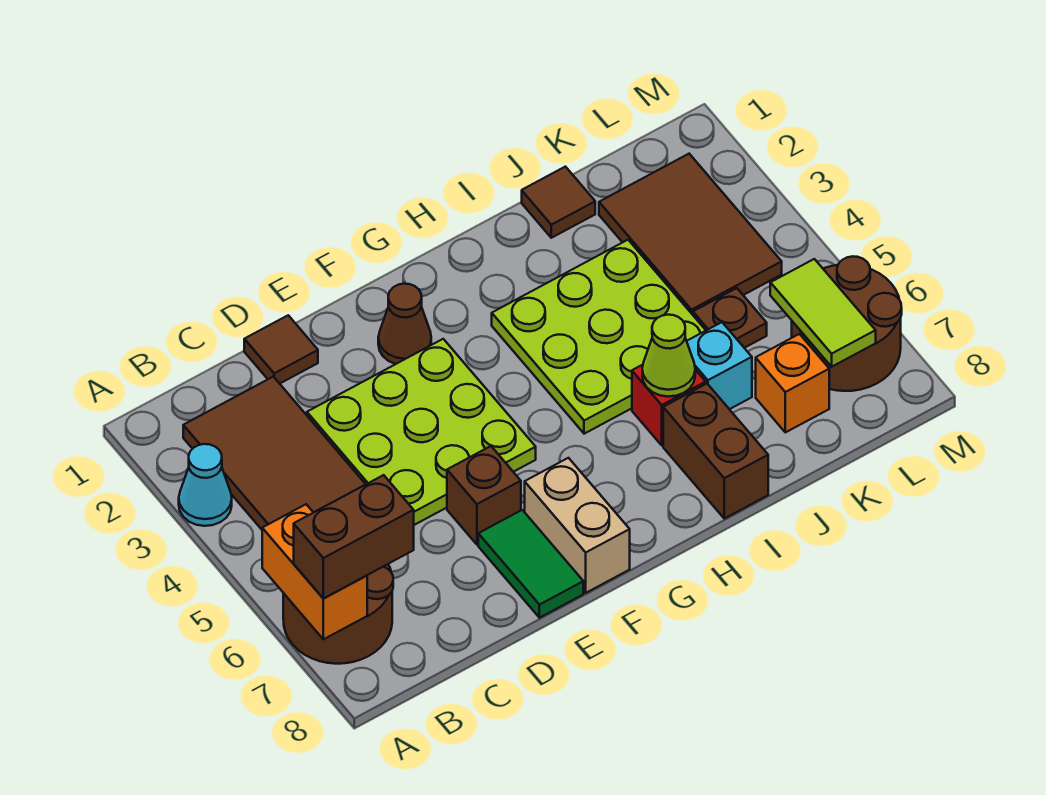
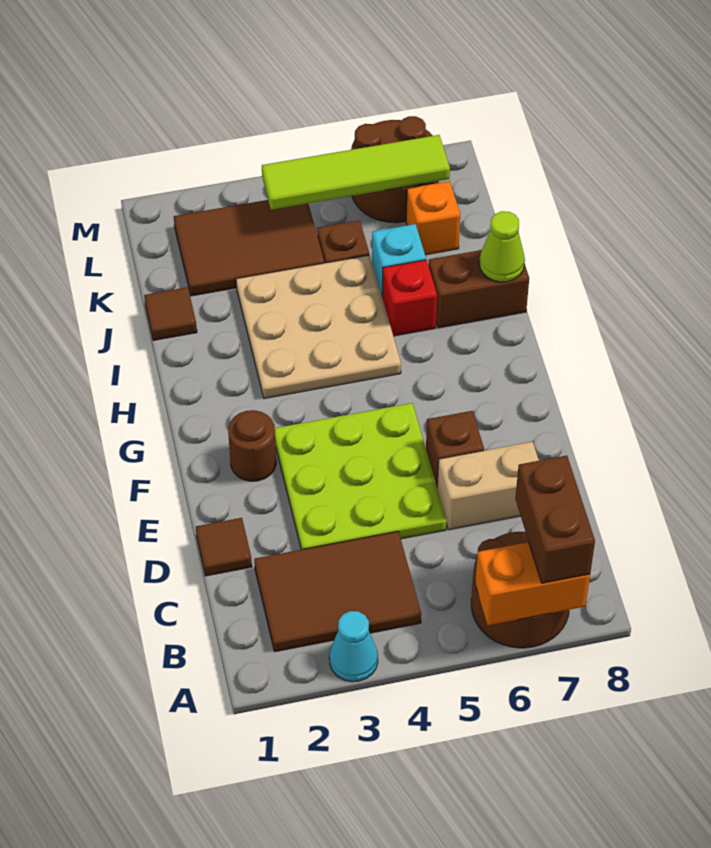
green 1x2 tile [478,510,583,618] -> none
brown 1x1 cone [378,284,431,364] -> brown 1x1 round brick [228,410,276,481]
tan 1x2 brick [525,458,630,593] -> tan 1x2 brick moved to [437,442,539,530]
lime 3x3 plate [492,240,706,434] -> tan 3x3 plate [236,255,401,399]
lime 1x1 cone [642,315,695,397] -> lime 1x1 cone moved to [479,211,525,282]
lime 1x2 tile [770,259,876,367] -> lime 1x4 tile [262,135,450,210]

